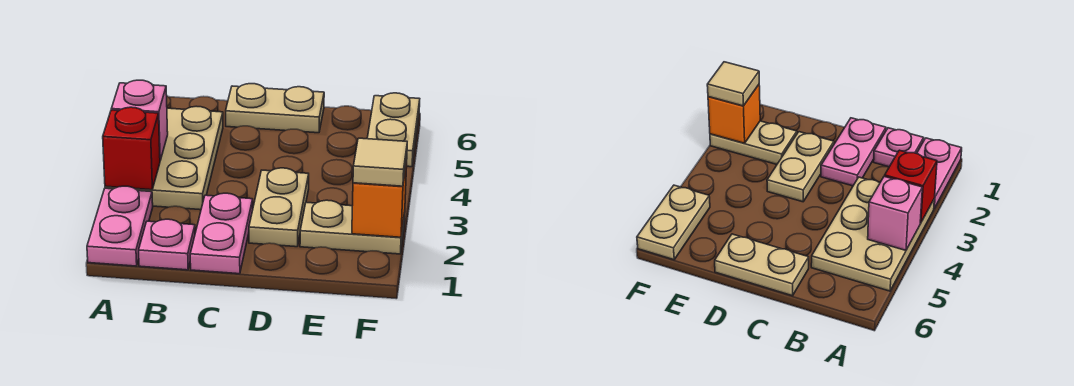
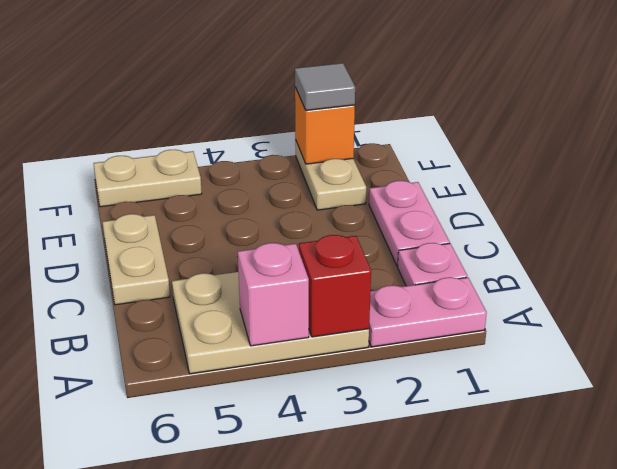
pink 1x2 plate [190,193,253,274] -> pink 1x2 plate turned to [369,180,450,266]
tan 1x2 plate [249,168,309,247] -> none
tan 1x1 tile [353,138,407,186] -> grey 1x1 tile [295,63,355,110]

